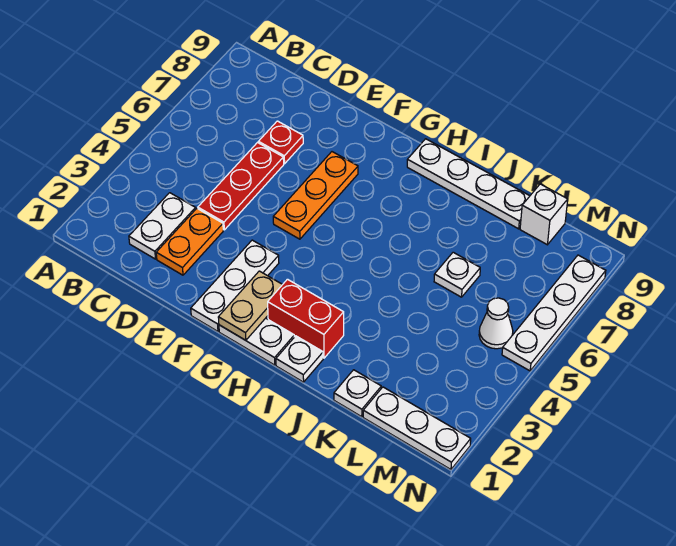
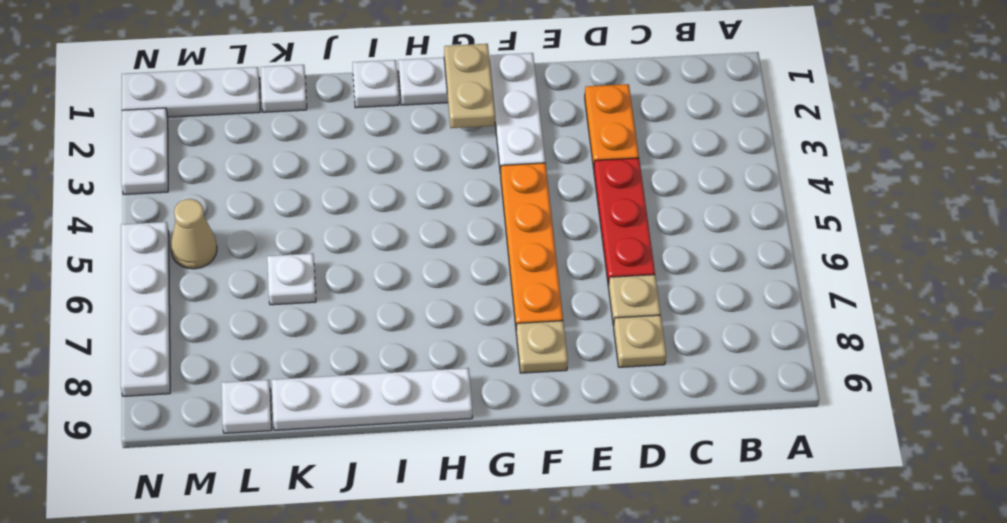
white 1x2 plate [129,193,196,259] -> white 1x2 plate moved to [121,108,168,195]
red 1x1 plate [258,121,303,164] -> tan 1x1 plate [608,275,661,326]
none -> tan 1x1 plate [614,315,666,367]
orange 1x3 plate [273,152,358,239] -> orange 1x4 plate [501,163,563,329]
none -> tan 1x1 plate [516,321,568,373]
red 1x2 brick [268,279,344,358] -> none
white 1x1 brick [520,184,568,245] -> white 1x1 plate [221,380,272,433]
white 1x1 cone [479,298,513,349] -> tan 1x1 cone [171,199,217,269]

